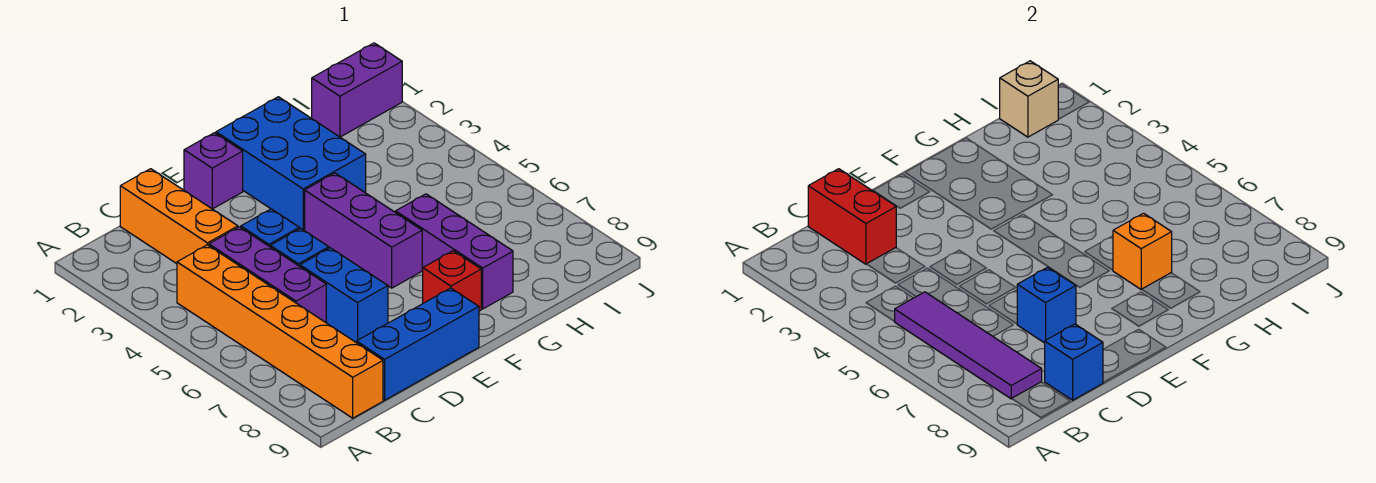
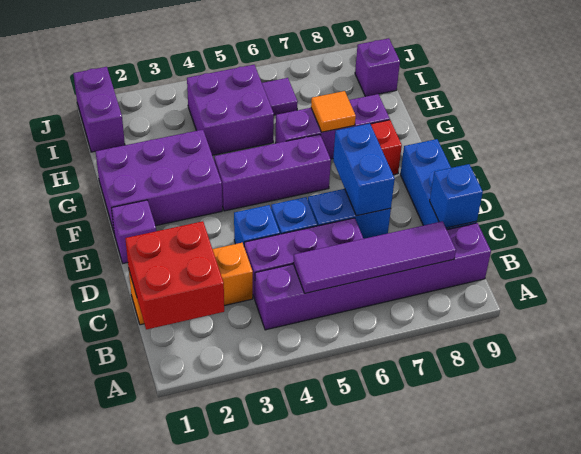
orange 1x6 brick [177,245,383,418] -> purple 1x6 brick [255,223,491,330]
red 1x2 brick [808,169,896,264] -> red 2x2 brick [125,221,224,330]
blue 1x1 brick [1017,267,1076,343] -> blue 1x2 brick [333,123,395,216]
blue 2x3 brick [216,97,366,230] -> purple 2x3 brick [96,130,222,232]
orange 1x1 brick [1113,213,1172,289] -> orange 1x1 tile [311,91,356,132]
none -> purple 2x2 brick [187,65,274,155]
tan 1x1 brick [1000,61,1058,137] -> none
none -> purple 1x1 tile [262,78,298,115]
none -> purple 1x1 brick [355,38,400,97]

